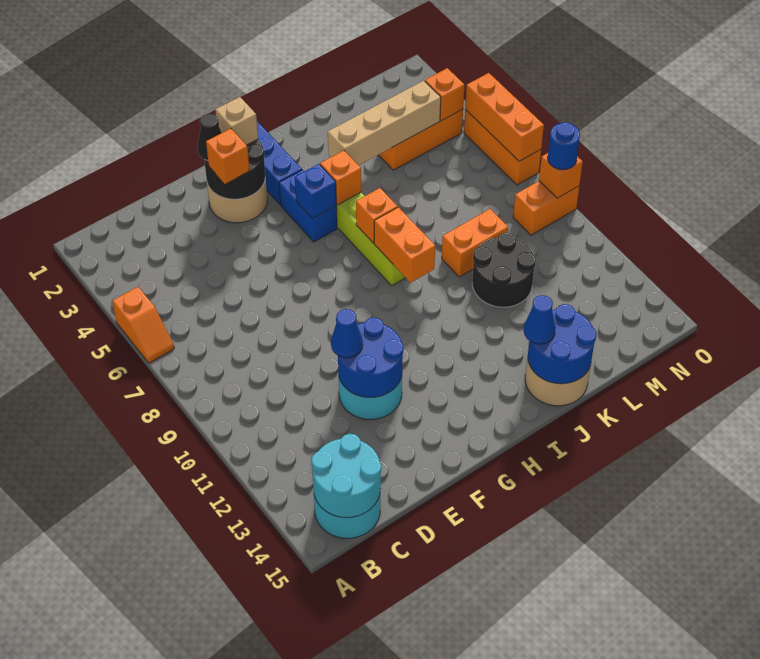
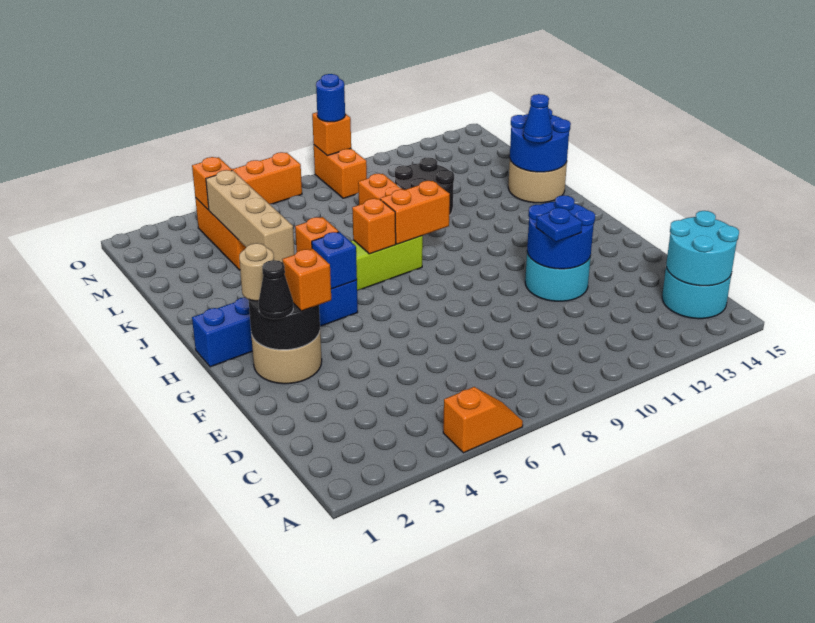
blue 1x1 cone [331,309,363,358] -> blue 1x1 plate [536,208,582,242]
tan 1x1 brick [215,97,258,145] -> tan 1x1 round brick [239,243,274,301]
orange 1x3 brick [465,73,544,161] -> none

